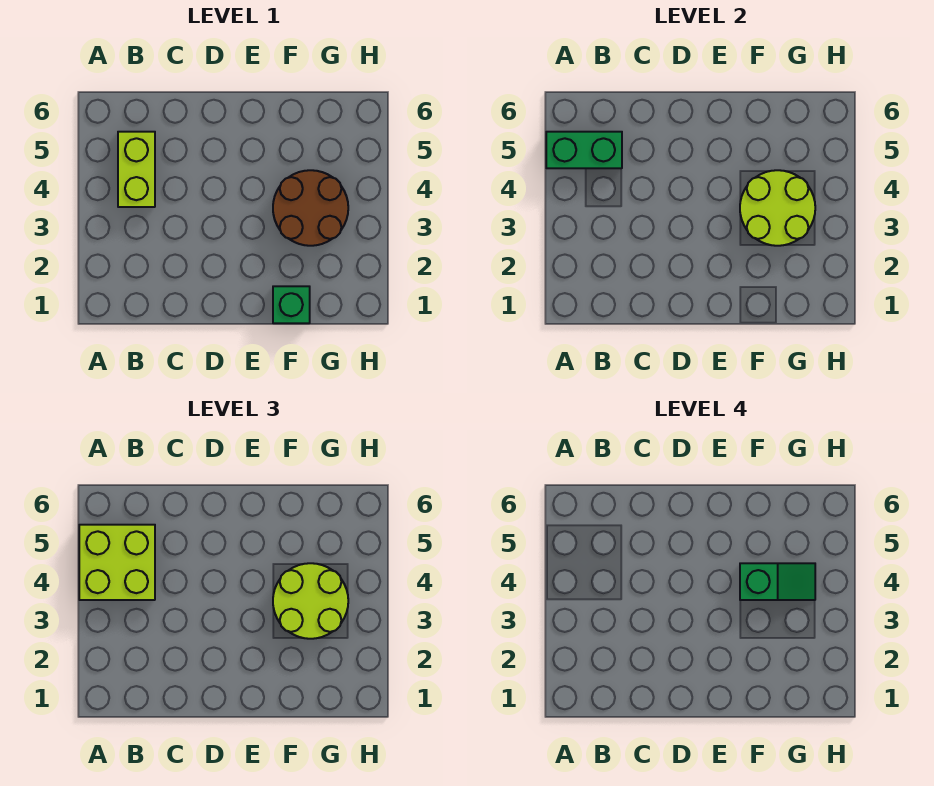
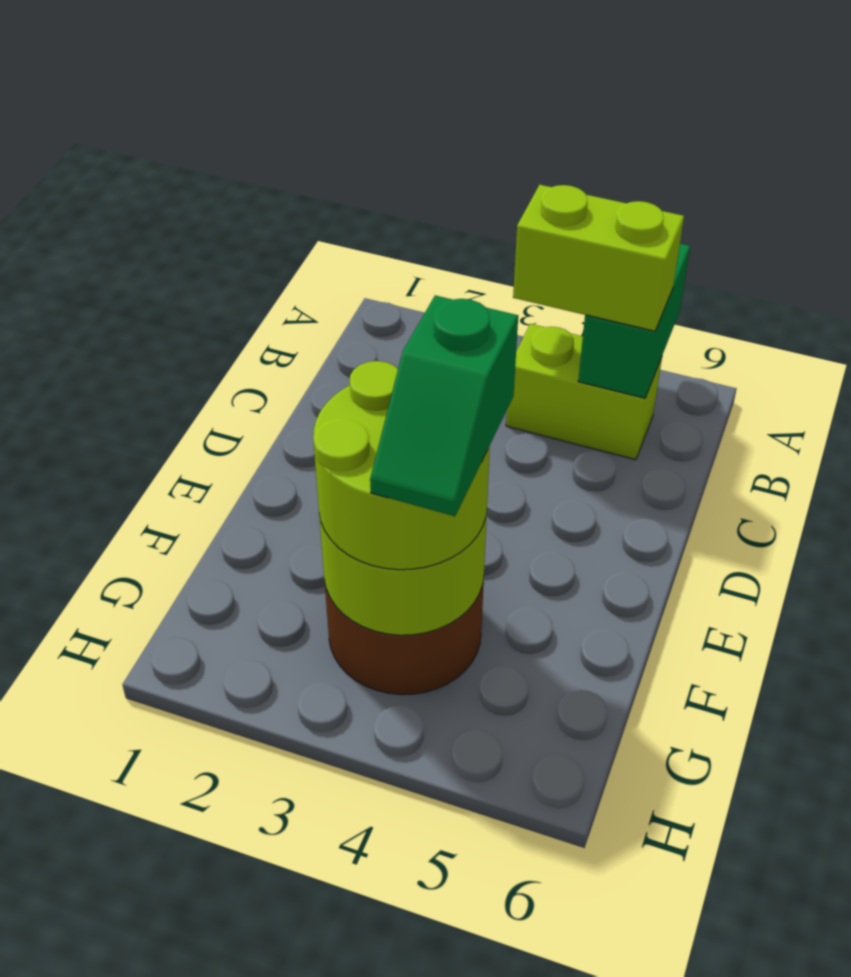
lime 2x2 brick [79,525,155,600] -> lime 1x2 brick [513,185,684,331]
green 1x1 brick [273,286,310,323] -> none

